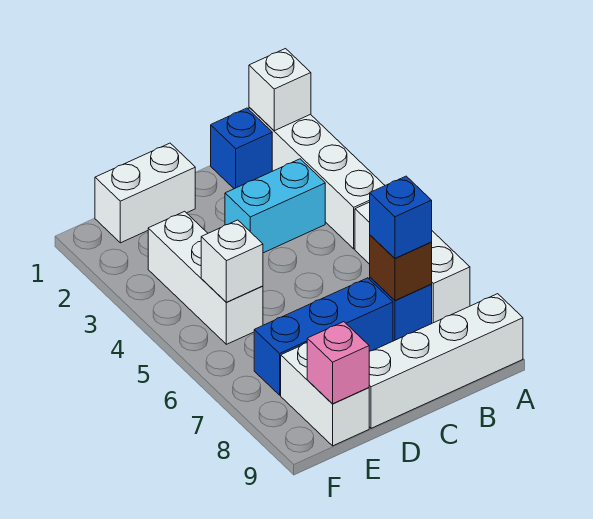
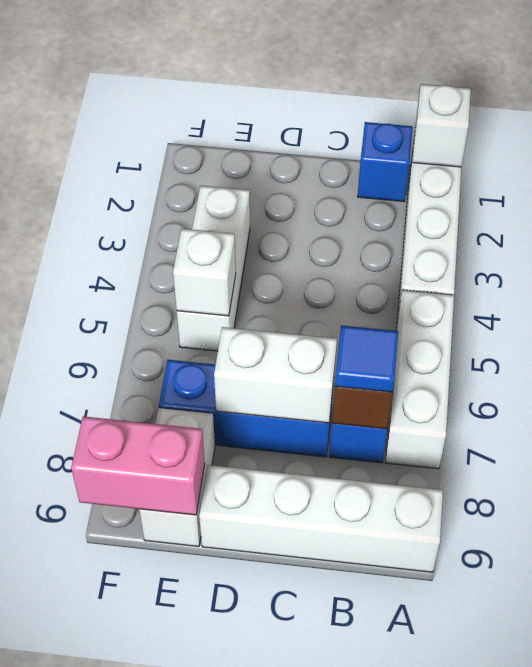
cyan 1x2 brick [225,159,325,253] -> none
blue 1x1 brick [370,176,432,258] -> blue 1x1 tile [335,325,398,392]
white 1x2 brick [95,143,195,243] -> white 1x2 brick moved to [214,327,337,423]
pink 1x1 brick [307,322,369,404] -> pink 1x2 brick [71,416,205,515]

